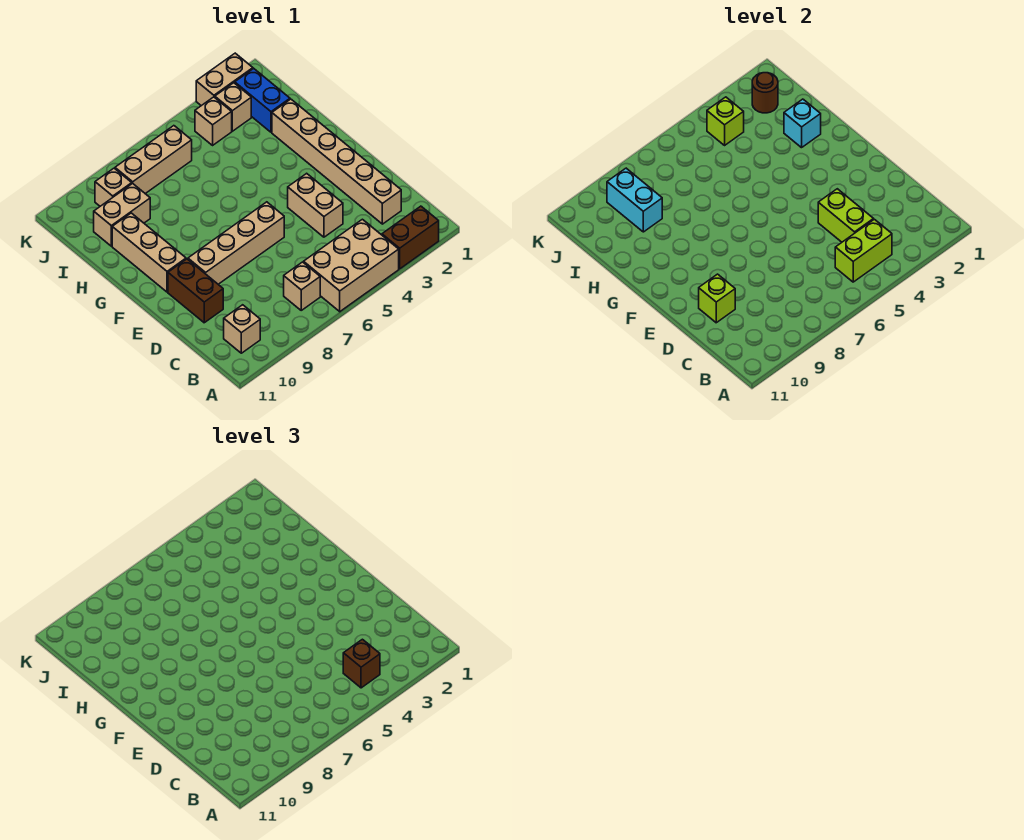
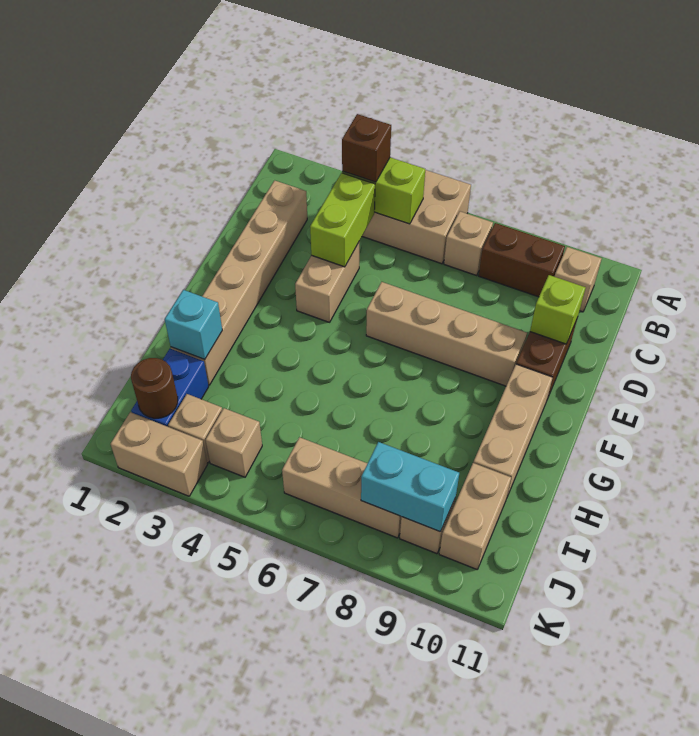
brown 1x2 brick [382,206,439,269] -> brown 1x2 brick moved to [479,223,565,297]
tan 1x2 brick [94,183,150,246] -> tan 1x2 brick turned to [439,463,511,569]
cyan 1x2 brick [607,168,662,232] -> cyan 1x2 brick turned to [361,442,459,532]
lime 1x1 brick [707,97,744,145] -> none

